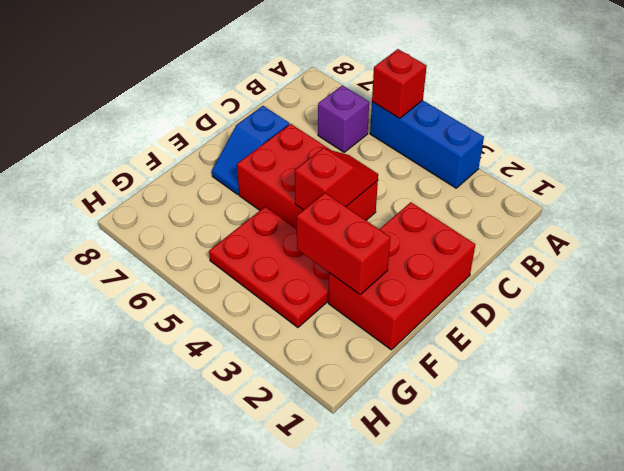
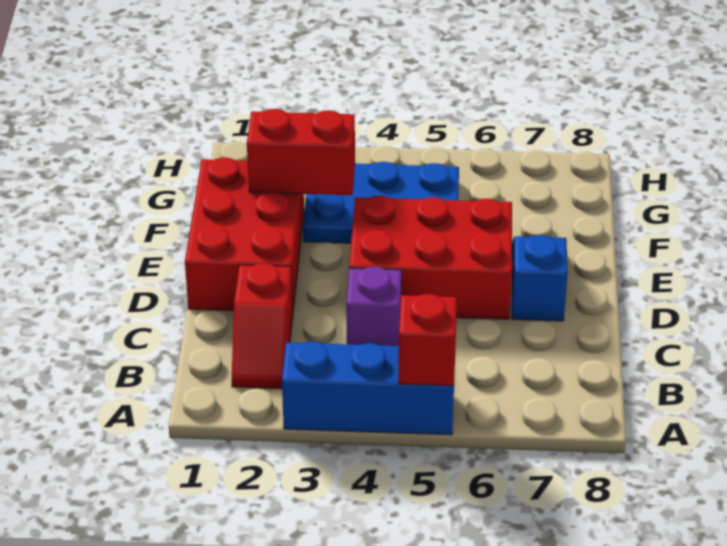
purple 1x1 brick [318,85,369,152] -> purple 1x1 brick moved to [346,267,402,346]
red 1x2 slope [295,148,378,210] -> red 1x2 slope moved to [232,263,293,389]
red 2x3 plate [209,207,329,328] -> blue 2x3 plate [303,162,459,243]

